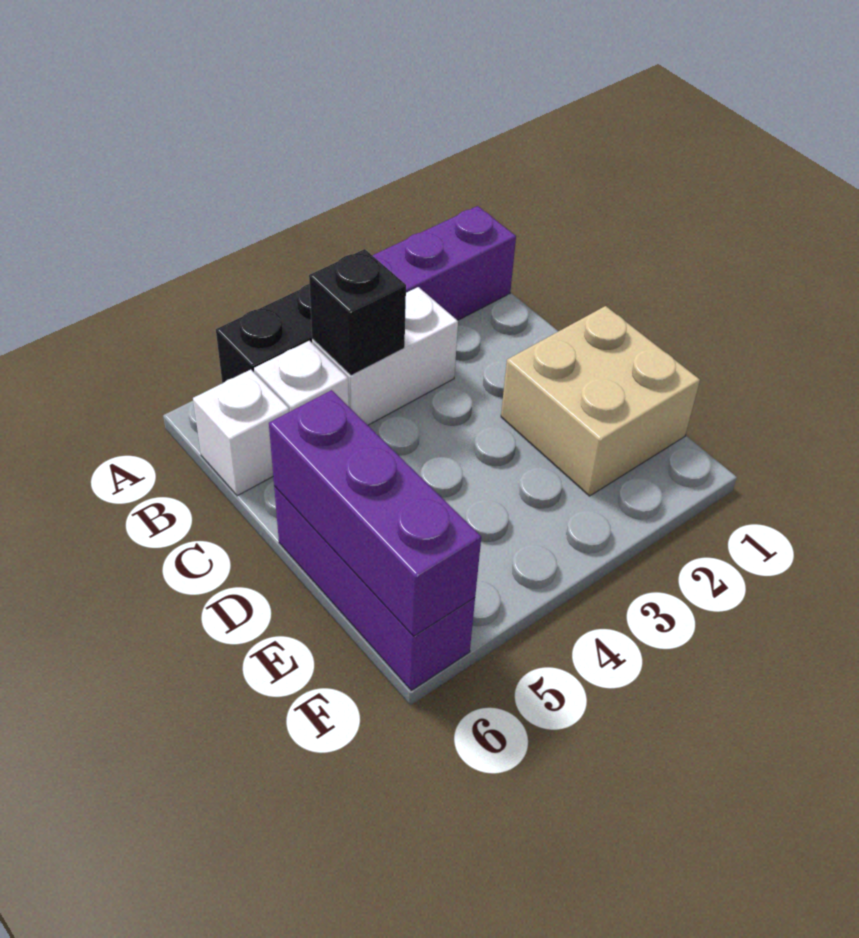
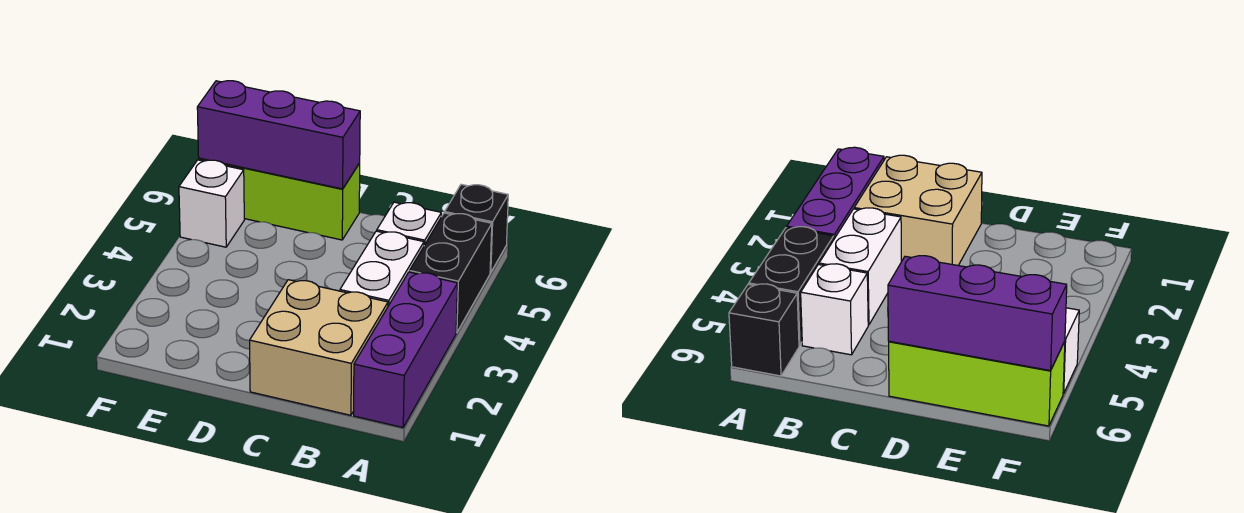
black 1x1 brick [309,249,406,376] -> black 1x1 brick moved to [445,184,508,273]
white 1x1 brick [193,370,289,496] -> white 1x1 brick moved to [179,160,244,247]
tan 2x2 brick [501,306,700,496] -> tan 2x2 brick moved to [250,280,388,415]
purple 1x3 brick [274,486,475,690] -> lime 1x3 brick [199,158,360,240]

